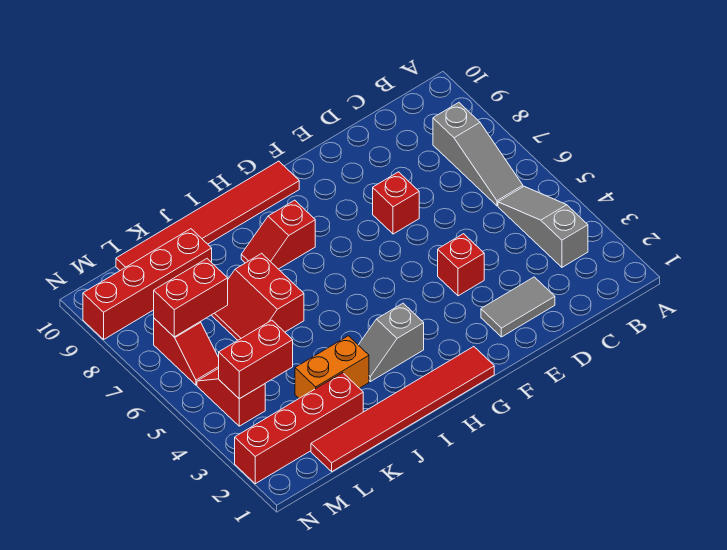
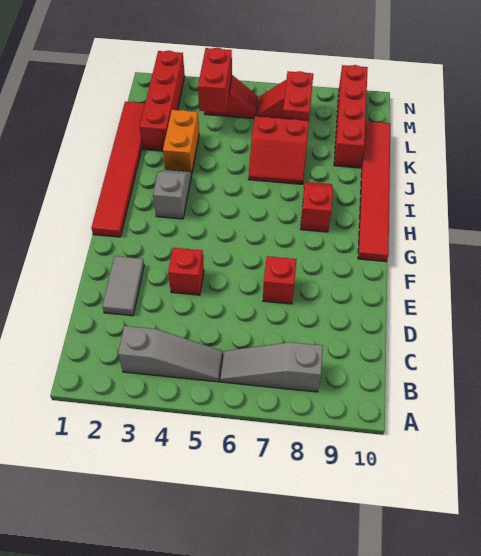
red 2x2 slope [212,253,304,340] -> red 2x2 slope turned to [248,116,309,184]
red 1x2 brick [154,259,228,337] -> red 1x2 plate [283,71,313,120]

